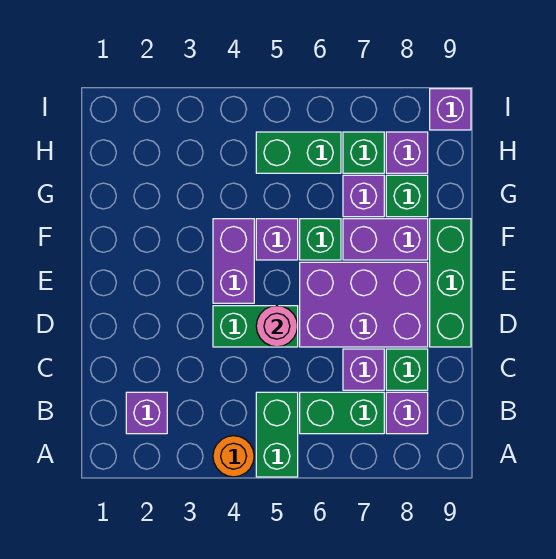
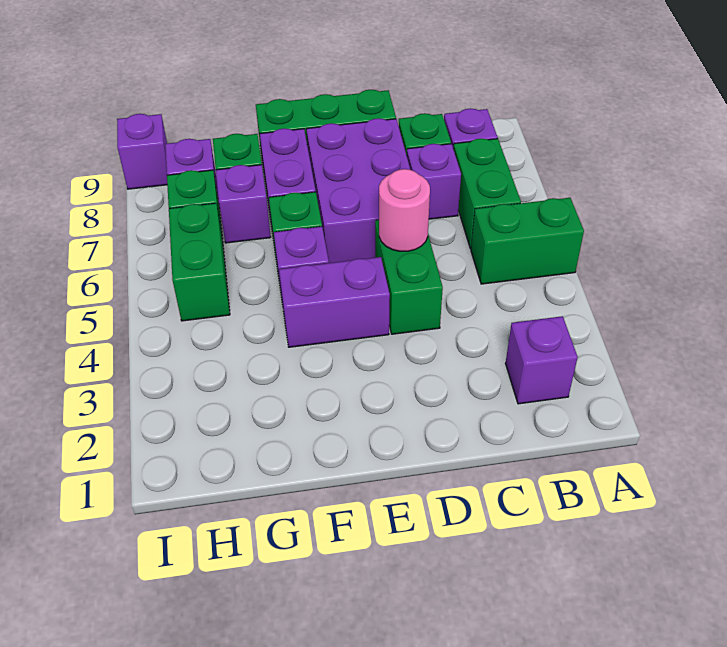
orange 1x1 round brick [213,436,254,477] -> none

